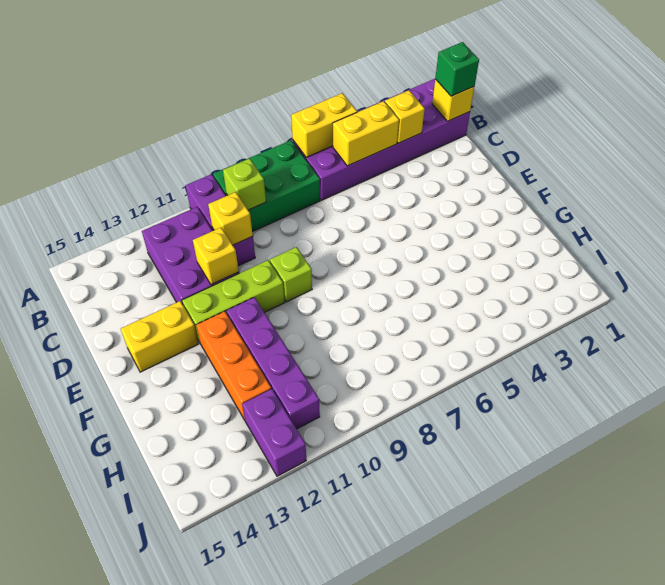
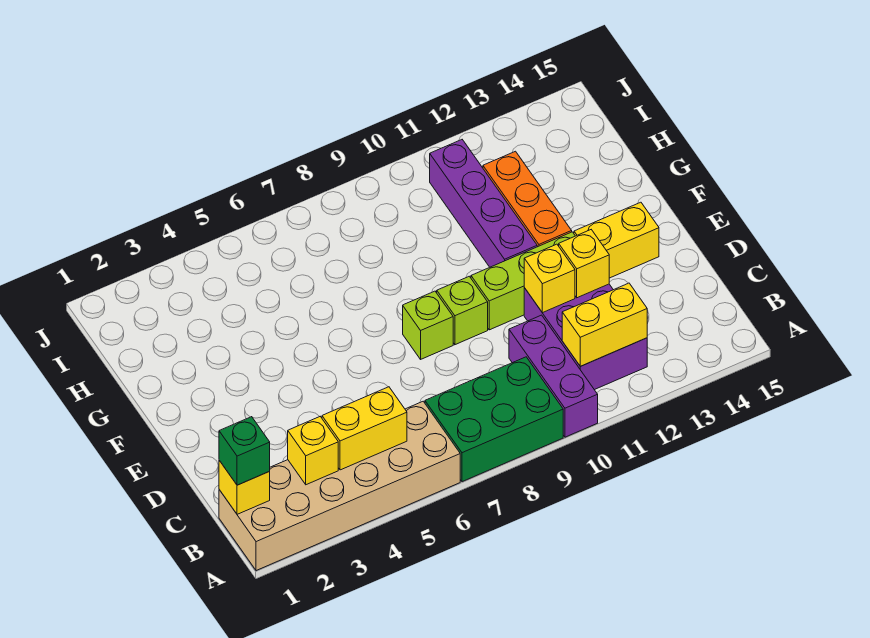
purple 2x6 brick [293,79,470,200] -> tan 2x6 brick [219,401,460,571]
yellow 1x2 brick [291,93,357,158] -> yellow 1x2 brick moved to [562,283,647,366]
lime 1x1 brick [223,158,266,210] -> lime 1x1 brick moved to [403,291,453,359]
yellow 1x1 brick [208,192,253,245] -> yellow 1x1 brick moved to [559,230,609,298]
purple 1x2 brick [242,389,306,476] -> none

